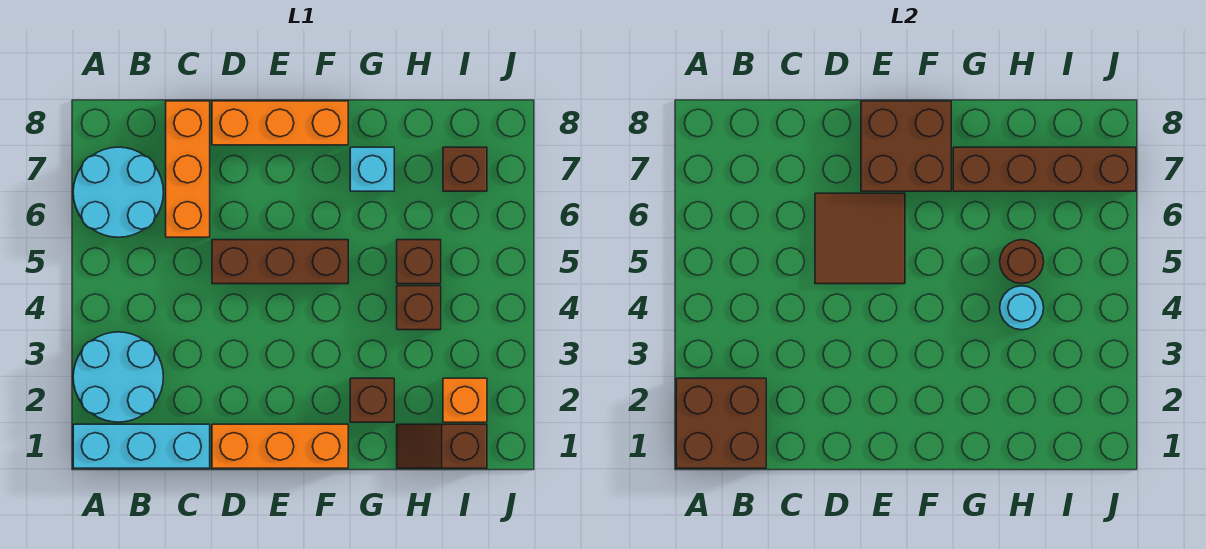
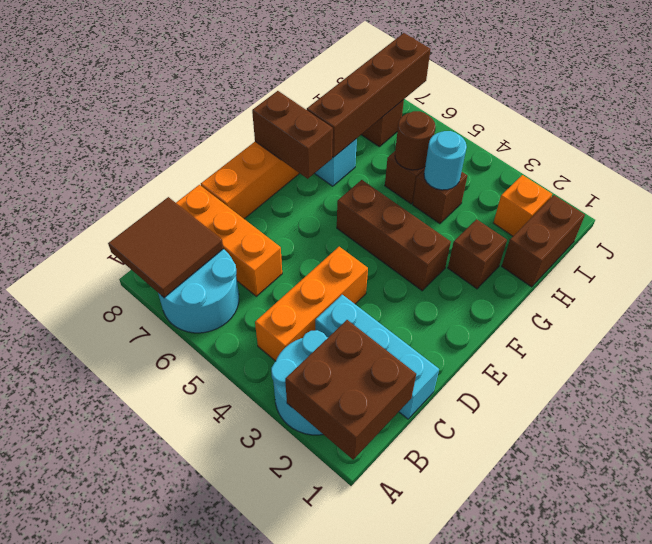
cyan 1x3 brick [73,424,210,468] -> cyan 1x3 brick turned to [315,295,439,419]
orange 1x3 brick [212,424,348,468] -> orange 1x3 brick moved to [255,247,368,361]
brown 1x3 brick [212,240,348,284] -> brown 1x3 brick turned to [337,180,451,291]
brown 2x2 tile [815,193,905,284] -> brown 2x2 tile moved to [108,197,223,298]
brown 2x2 brick [861,101,951,191] -> brown 1x2 brick [252,91,333,179]
brown 1x2 slope [397,424,487,468] -> brown 1x2 brick [502,195,585,287]

